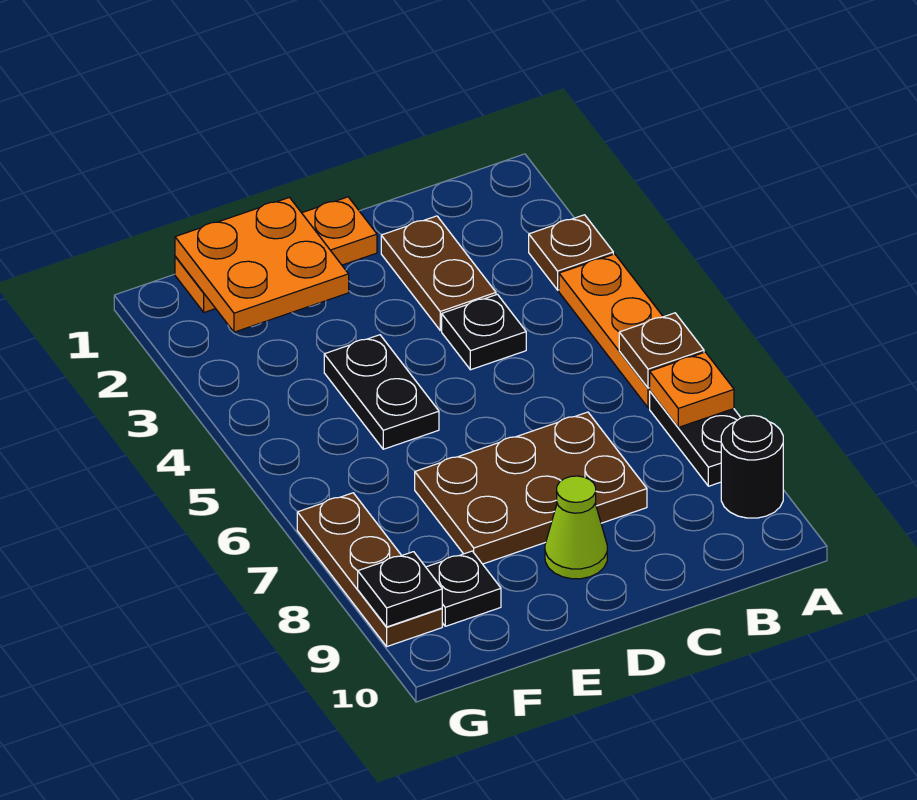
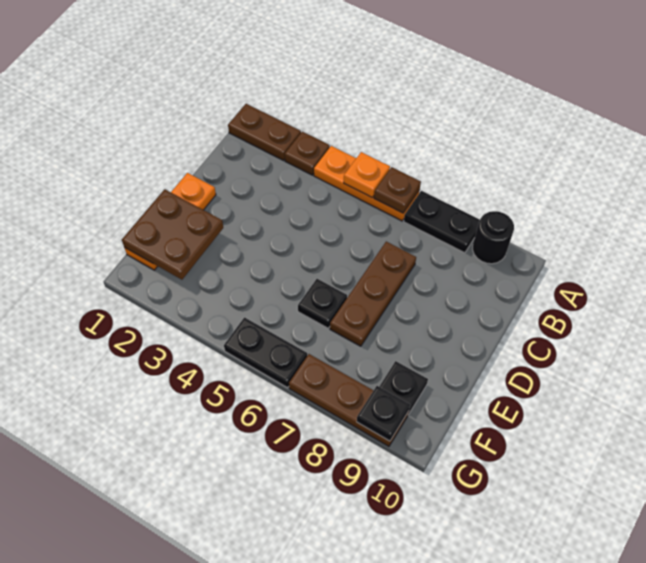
orange 1x1 plate [650,352,734,427] -> orange 1x1 plate moved to [344,152,390,197]
brown 1x2 plate [381,216,496,330] -> brown 1x2 plate moved to [228,104,301,160]
black 1x1 plate [442,294,526,370] -> black 1x1 plate moved to [298,279,347,328]
brown 2x3 plate [415,412,647,564] -> brown 1x3 plate [330,242,416,346]
lime 1x1 cone [545,476,607,579] -> none
orange 2x2 plate [175,197,349,332] -> brown 2x2 plate [122,189,223,280]
black 1x2 plate [324,335,439,449] -> black 1x2 plate moved to [224,318,307,388]

